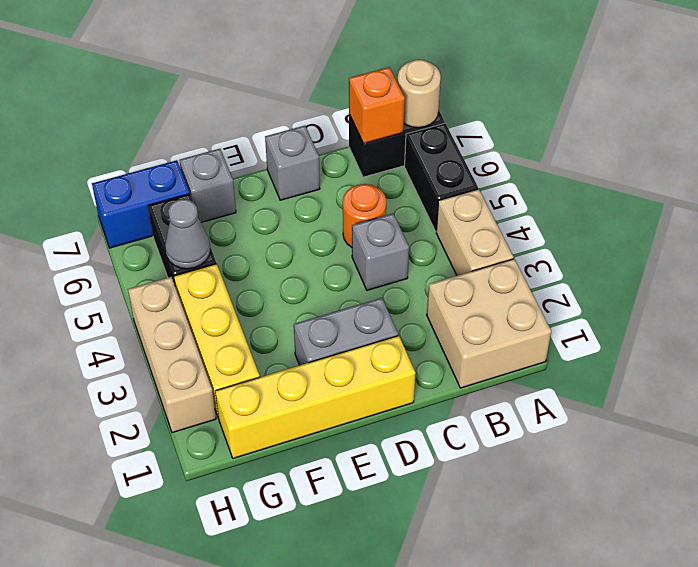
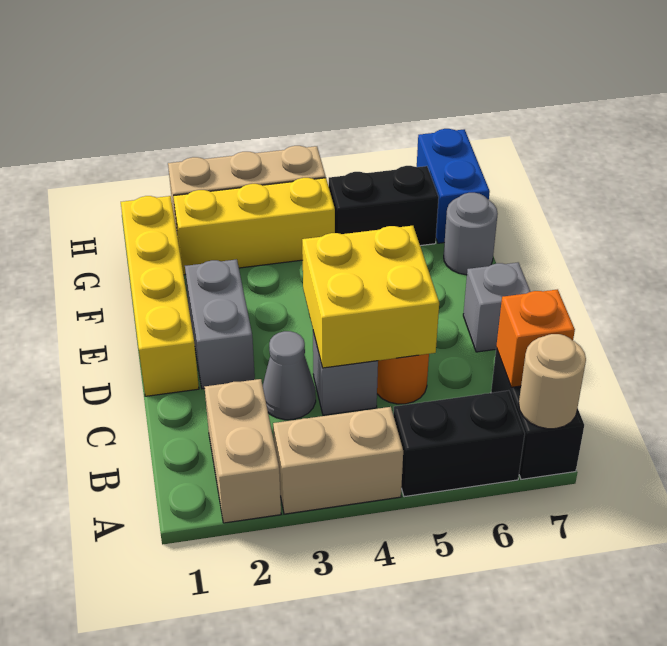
tan 2x2 brick [427,259,551,388] -> tan 1x2 brick [205,379,281,523]
none -> yellow 2x2 brick [302,226,439,368]
grey 1x1 brick [180,149,236,222] -> grey 1x1 round brick [444,193,498,275]
grey 1x1 cone [165,199,211,269] -> grey 1x1 cone moved to [263,331,316,420]

